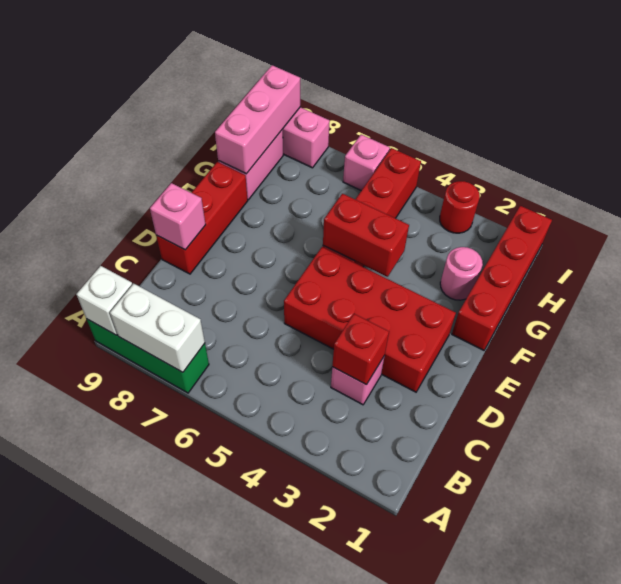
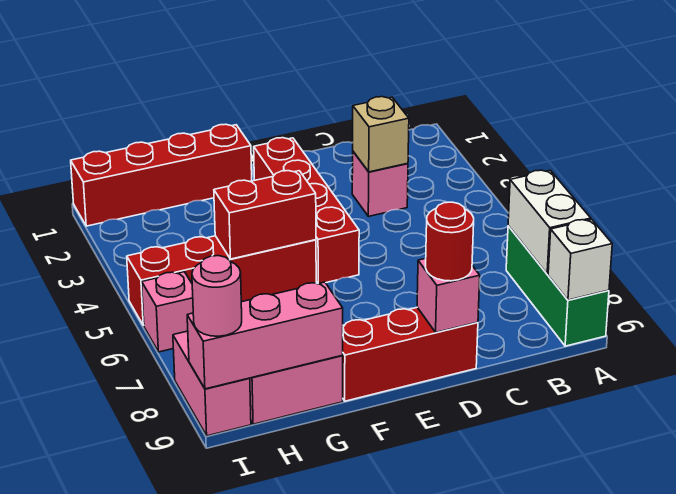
red 1x1 brick [332,314,389,385] -> tan 1x1 brick [353,97,409,172]
red 2x4 brick [284,247,456,392] -> red 1x4 brick [254,138,359,284]
red 1x2 brick [323,194,409,277] -> red 1x2 brick turned to [214,171,316,259]
pink 1x1 round brick [440,247,483,300] -> pink 1x1 round brick moved to [192,256,242,336]
red 1x1 round brick [440,181,480,233] -> red 1x1 round brick moved to [426,202,474,281]

